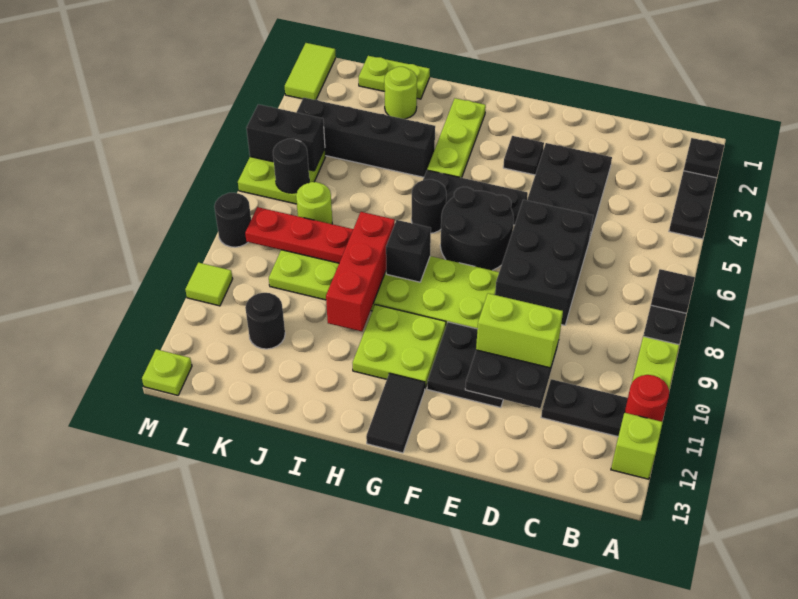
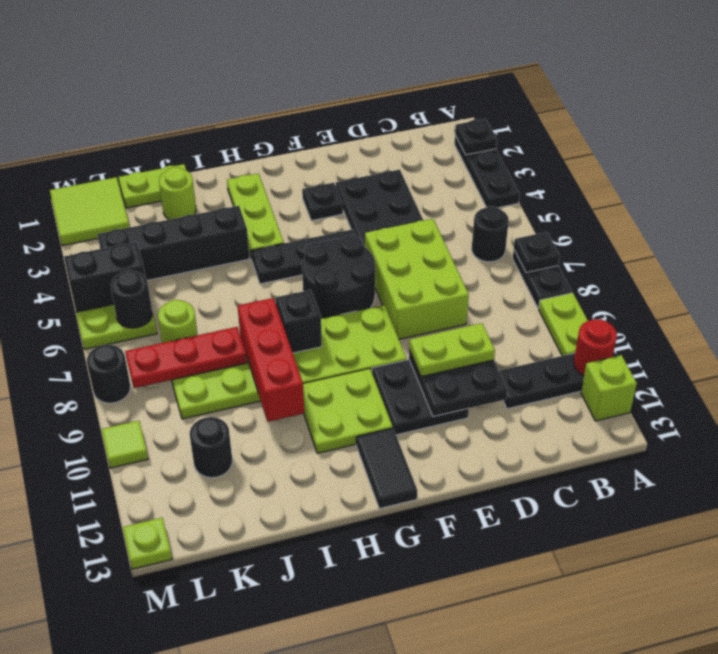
black 2x3 brick [495,200,593,325] -> lime 2x3 brick [365,219,469,339]
lime 1x2 brick [476,293,563,368] -> lime 1x2 plate [409,323,495,377]
black 1x1 round brick [411,179,446,233] -> black 1x1 round brick moved to [472,206,509,262]
lime 1x2 tile [285,43,336,100] -> lime 2x2 tile [50,177,130,246]

